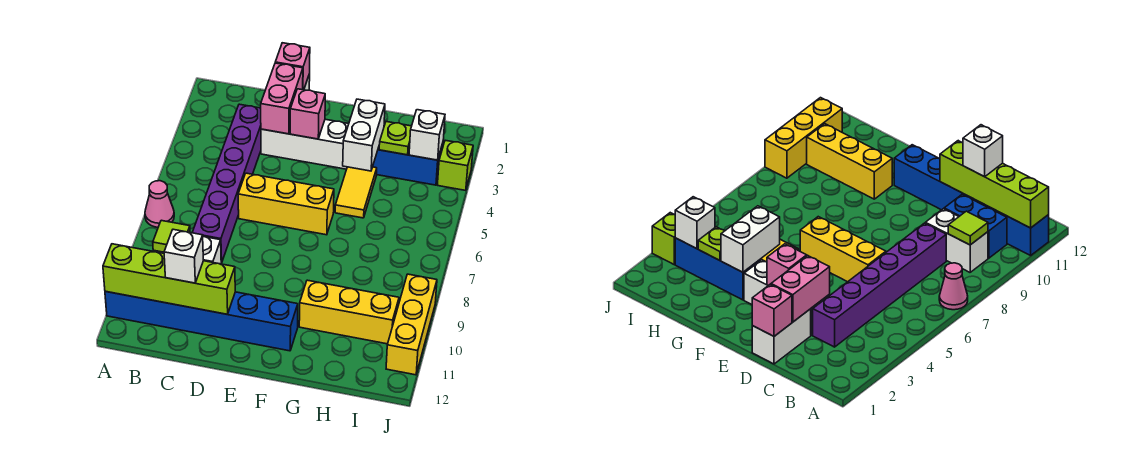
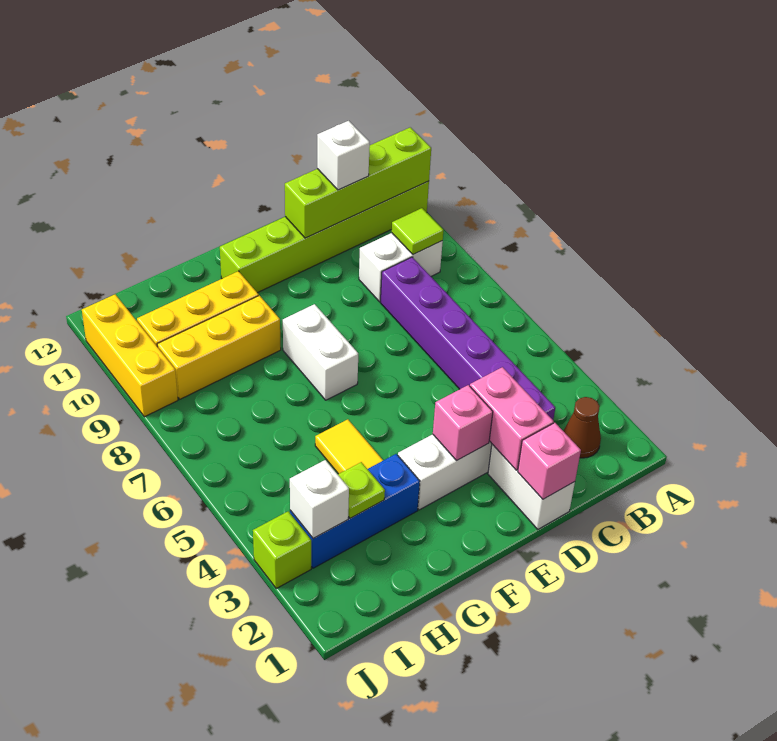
pink 1x1 cone [145,181,174,227] -> none
blue 1x6 brick [105,291,298,351] -> lime 1x6 brick [220,181,429,293]
none -> brown 1x1 cone [564,397,601,458]
blue 1x2 brick [944,194,1007,258] -> none
yellow 1x3 brick [238,173,334,235] -> yellow 1x3 brick moved to [157,296,281,399]
white 1x2 brick [343,99,385,171] -> white 1x2 brick moved to [283,304,358,400]

